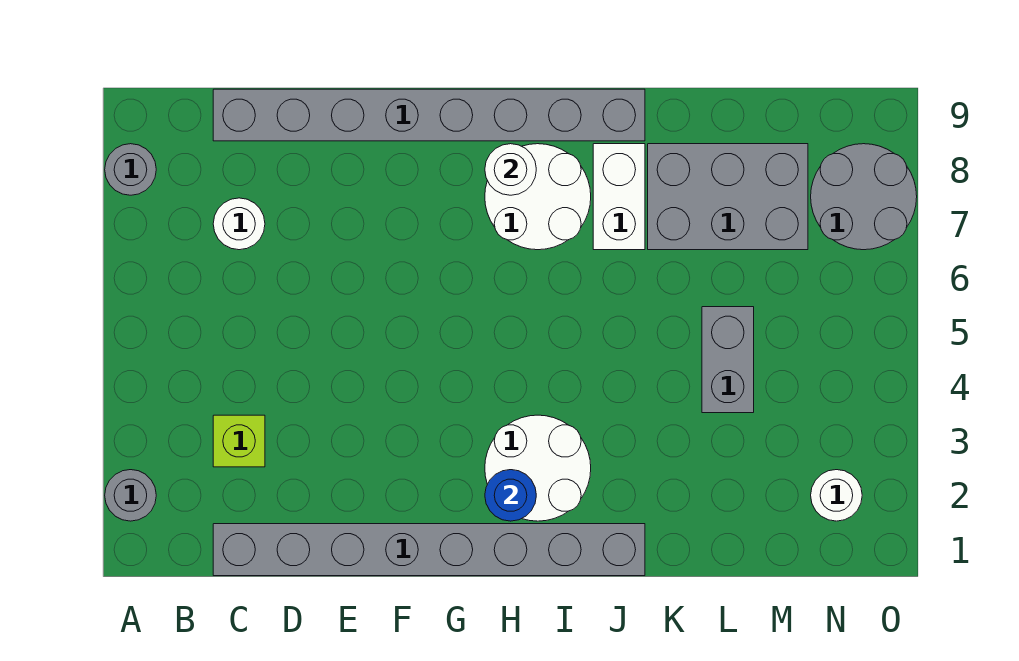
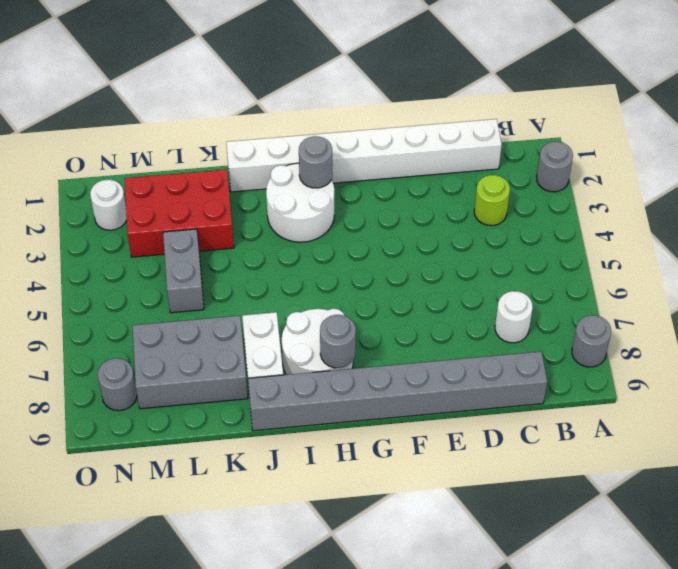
grey 1x8 brick [213,524,645,576] -> white 1x8 brick [226,119,502,192]
lime 1x1 brick [213,415,265,467] -> lime 1x1 round brick [474,175,510,226]
blue 1x1 round brick [485,470,536,521] -> grey 1x1 round brick [299,136,332,188]
white 1x1 round brick [485,144,536,195] -> grey 1x1 round brick [320,315,356,368]
none -> red 2x3 brick [124,169,234,257]
grey 2x2 round brick [811,144,917,250] -> grey 1x1 round brick [98,358,137,411]

